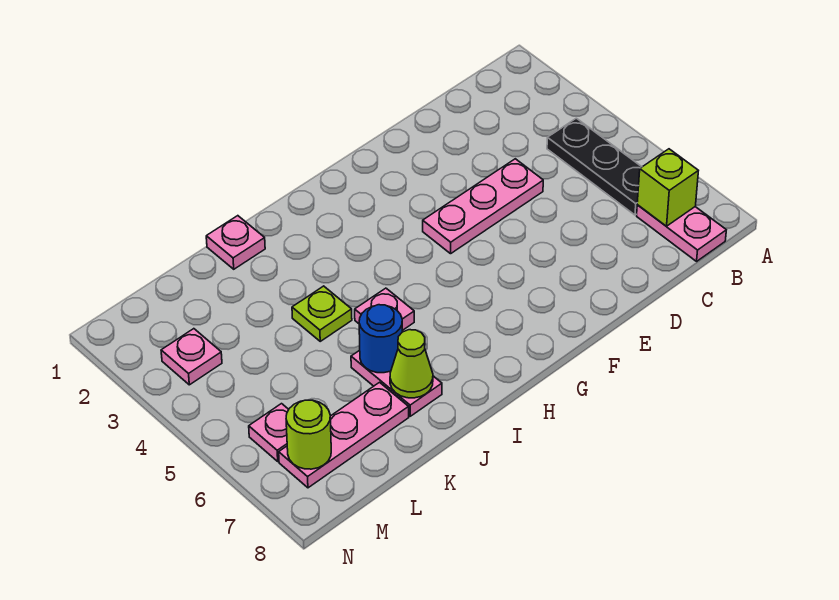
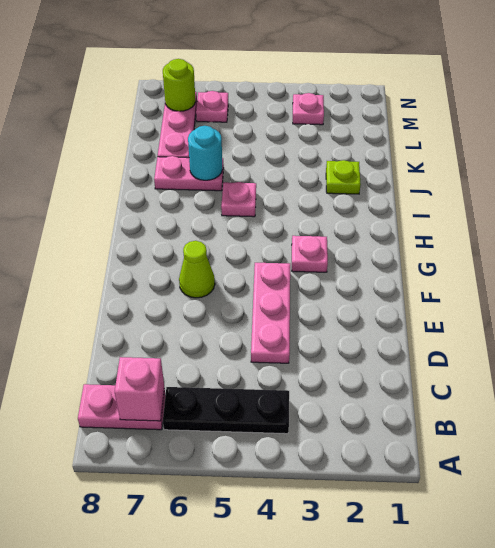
lime 1x1 brick [637,149,698,226] -> pink 1x1 brick [115,357,164,421]
pink 1x1 plate [206,216,265,269] -> pink 1x1 plate moved to [292,236,328,272]
lime 1x1 plate [292,286,352,341] -> lime 1x1 plate moved to [326,160,361,194]
blue 1x1 round brick [359,305,402,373] -> cyan 1x1 round brick [188,126,222,180]
lime 1x1 cone [390,330,433,398] -> lime 1x1 cone moved to [179,241,215,298]

